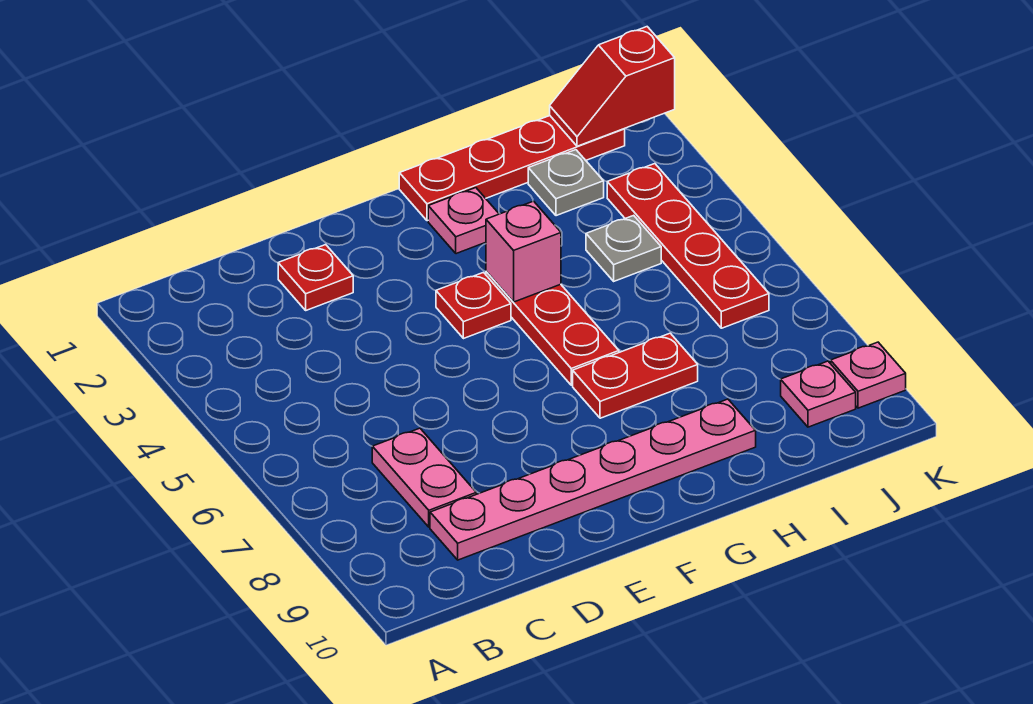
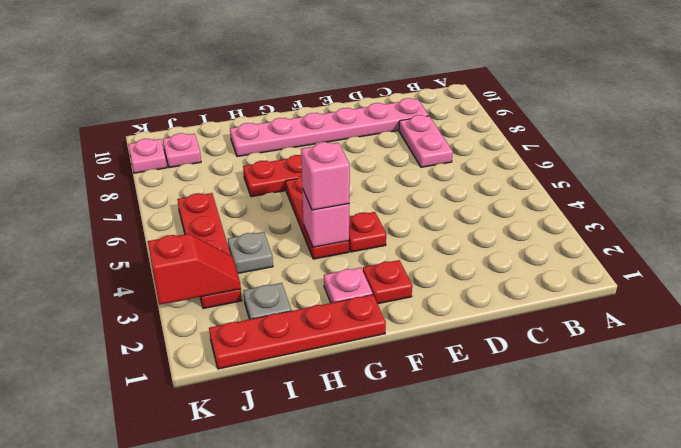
red 1x1 plate [278,245,353,310] -> red 1x1 plate moved to [363,260,412,304]
none -> pink 1x1 brick [301,142,350,210]
red 1x2 slope [550,27,675,146] -> red 1x2 slope moved to [148,234,241,305]

